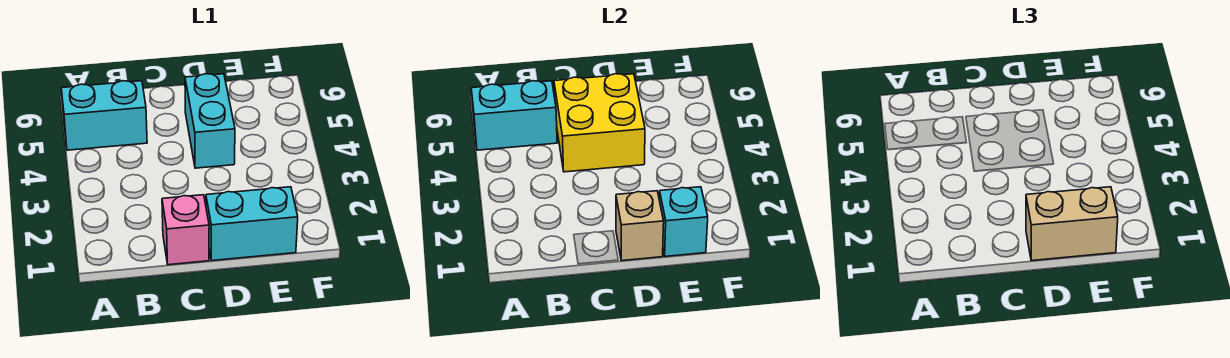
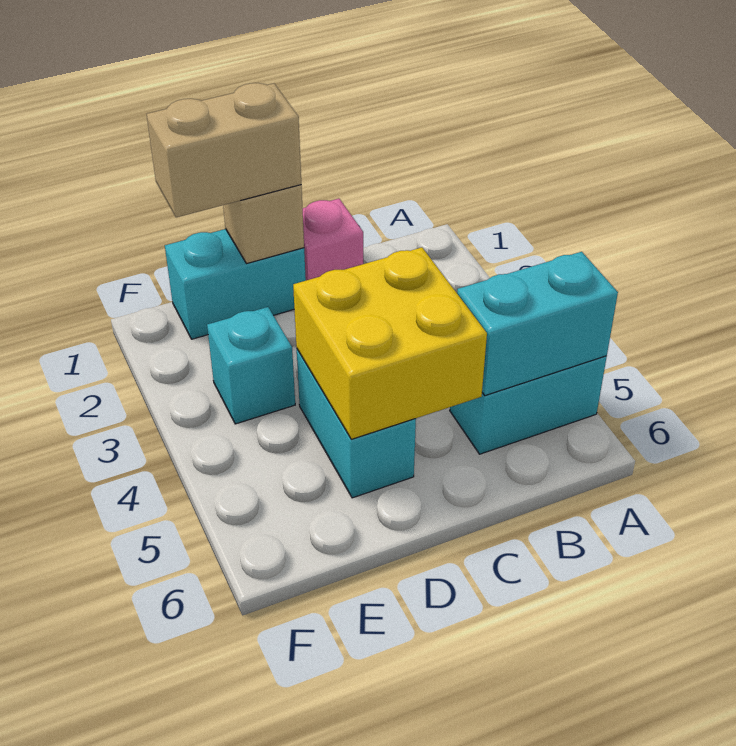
cyan 1x1 brick [659,187,708,256] -> cyan 1x1 brick moved to [207,307,295,424]

